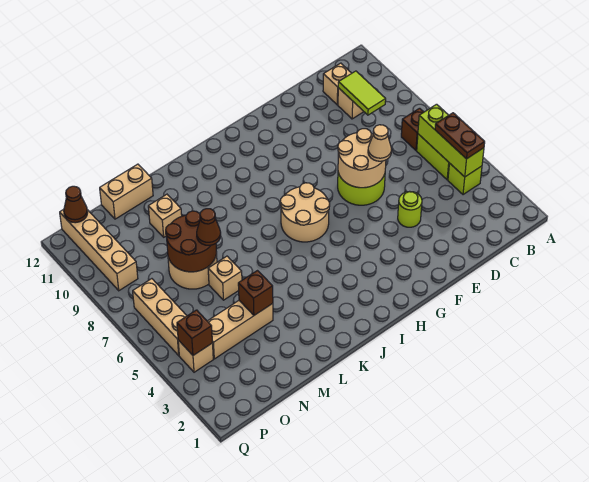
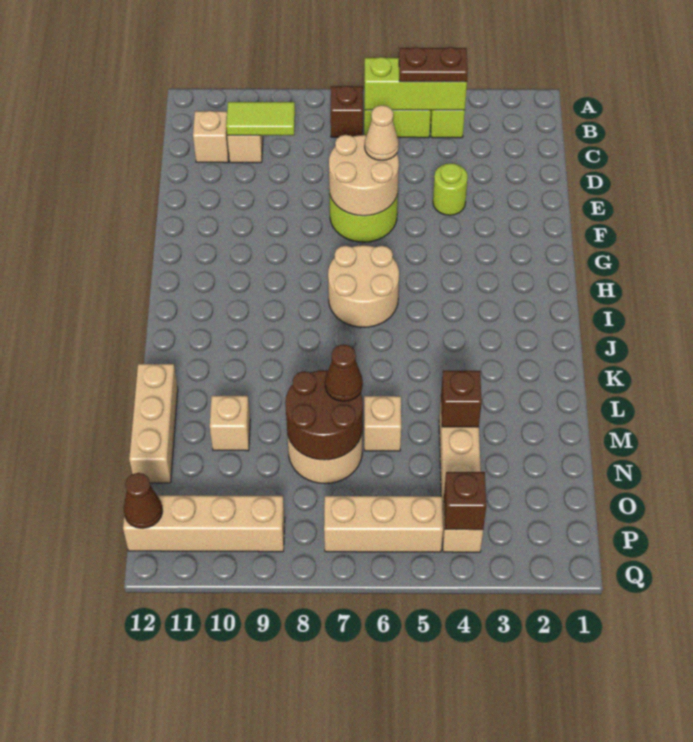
tan 1x2 brick [100,164,153,219] -> tan 1x3 brick [129,364,178,483]

